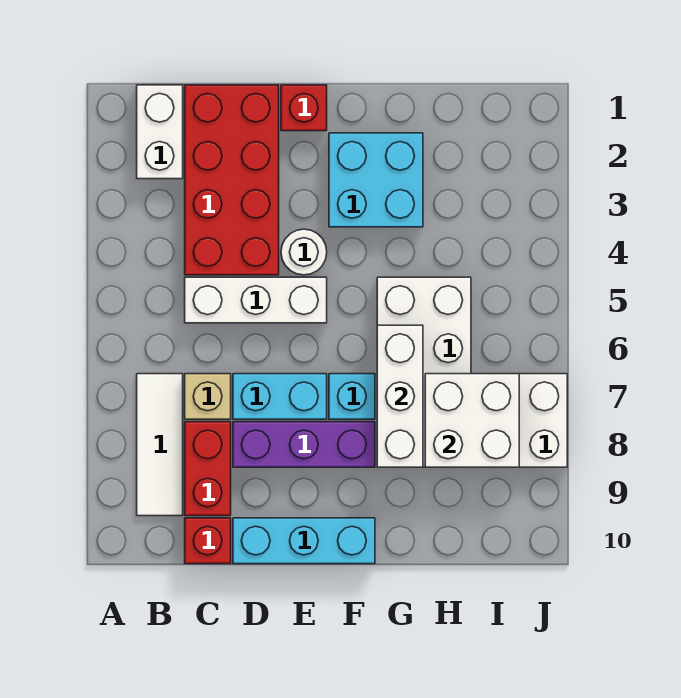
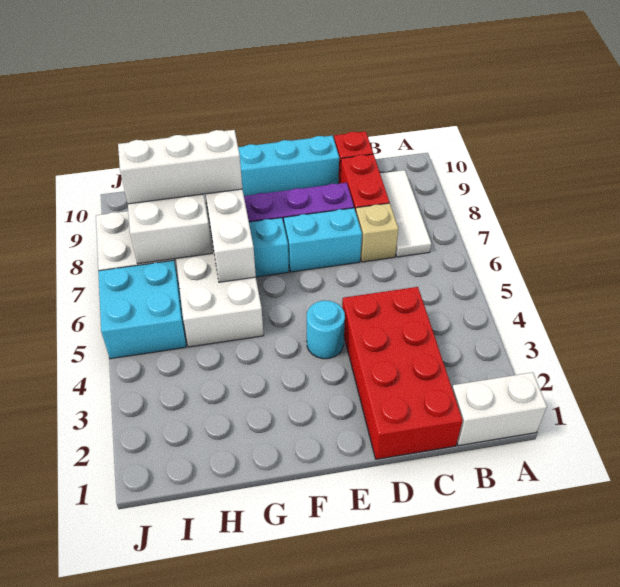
white 1x2 brick [137,85,183,179] -> white 1x2 brick turned to [452,372,547,446]
white 1x3 brick [185,277,327,323] -> white 1x3 brick moved to [118,130,242,204]
red 1x1 brick [281,85,327,131] -> none
white 1x1 round brick [281,229,327,275] -> cyan 1x1 round brick [307,301,345,359]
cyan 2x2 brick [329,133,423,227] -> cyan 2x2 brick moved to [98,261,186,359]

